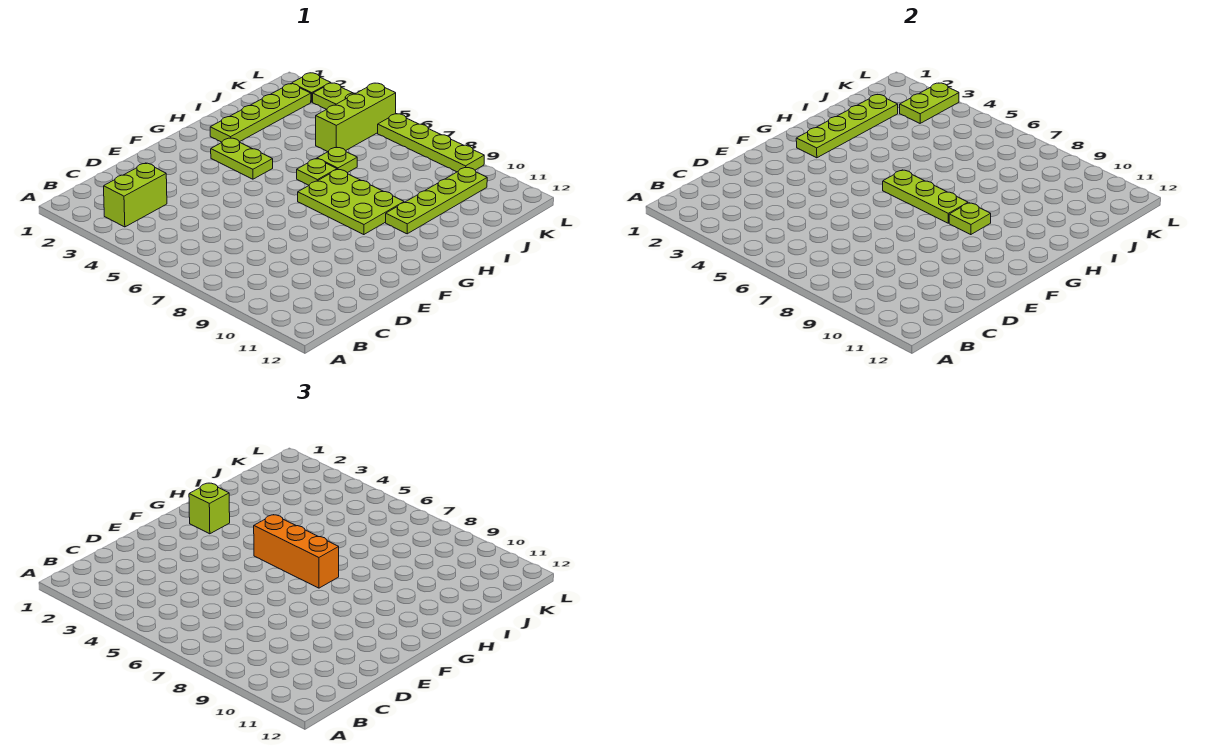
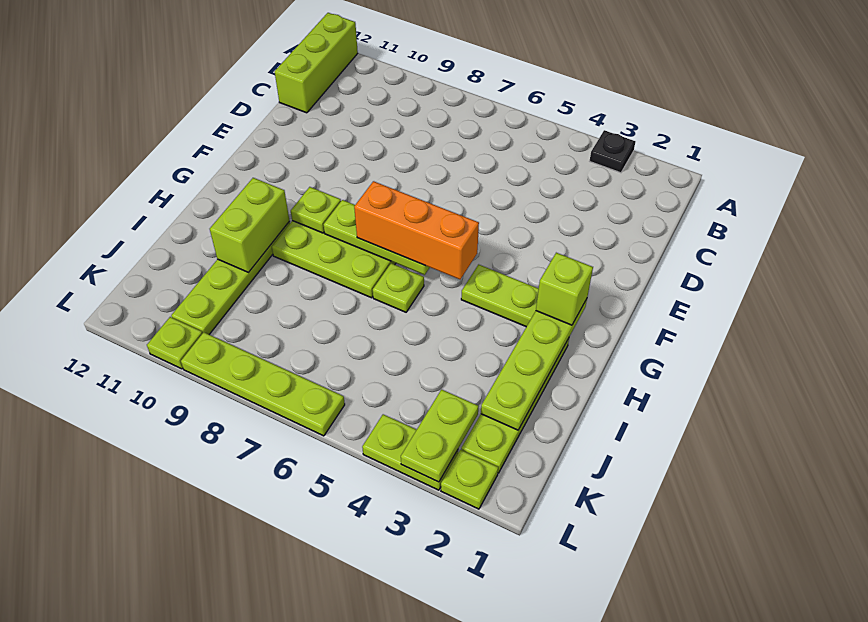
none -> black 1x1 plate [590,130,636,173]
lime 1x2 brick [104,163,167,227] -> lime 1x2 brick moved to [210,178,290,272]
lime 1x1 plate [317,147,357,173] -> lime 1x1 plate moved to [147,317,203,369]
lime 1x3 brick [316,83,396,152] -> lime 1x3 brick moved to [275,13,358,113]

